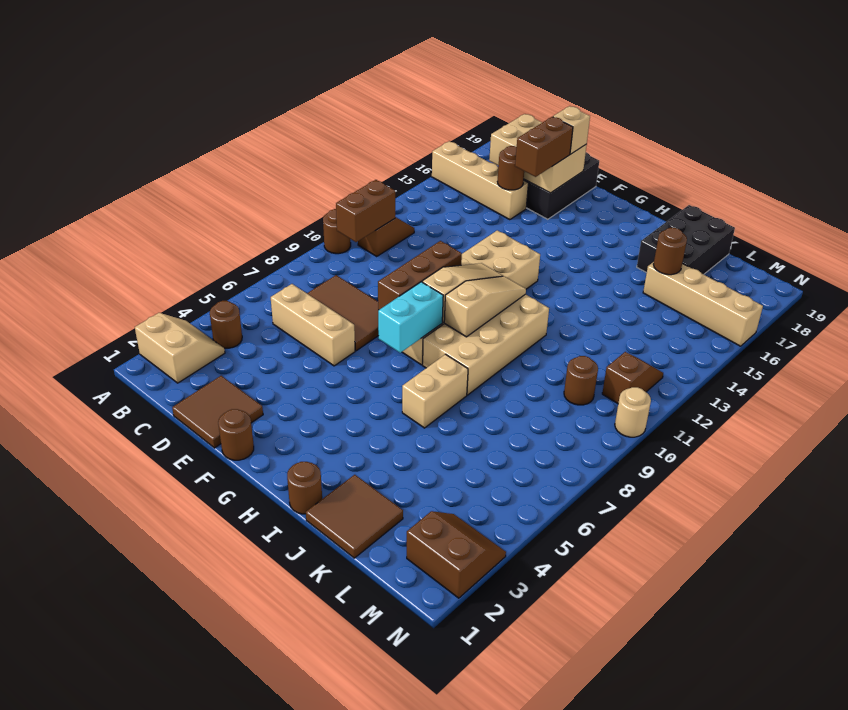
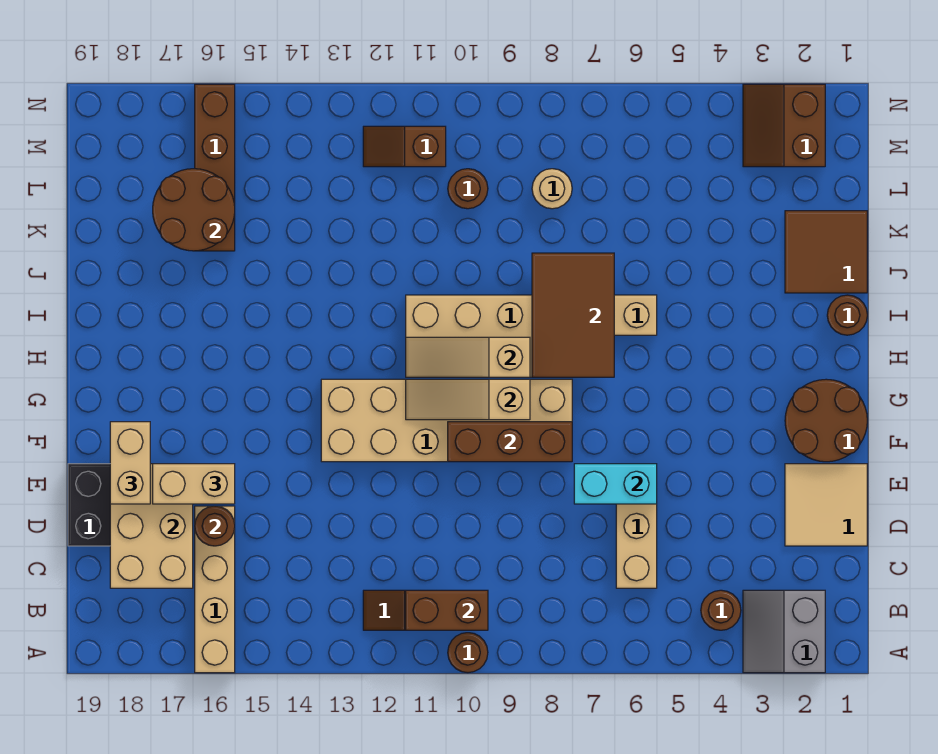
tan 2x2 slope [135,313,225,383] -> grey 2x2 slope [743,590,825,673]
brown 2x3 tile [307,275,379,351] -> brown 2x3 tile moved to [532,253,614,377]
brown 2x2 tile [172,376,263,448] -> tan 2x2 tile [785,464,867,546]
brown 1x2 brick [515,117,573,177] -> tan 1x2 brick [153,464,235,504]
tan 1x1 brick [553,106,590,154] -> tan 1x2 brick [110,422,150,504]
brown 1x1 round brick [218,409,254,460] -> brown 2x2 round brick [785,379,867,462]
cyan 1x2 brick [378,282,443,353] -> cyan 1x2 brick moved to [574,464,657,504]
black 2x3 brick [637,205,735,274] -> none
tan 1x4 brick [643,262,763,346] -> brown 1x4 brick [195,84,235,251]
brown 1x1 round brick [653,228,687,275] -> brown 2x2 round brick [153,169,235,251]
tan 1x1 round brick [615,387,651,437] -> tan 1x1 round brick moved to [532,169,572,209]

